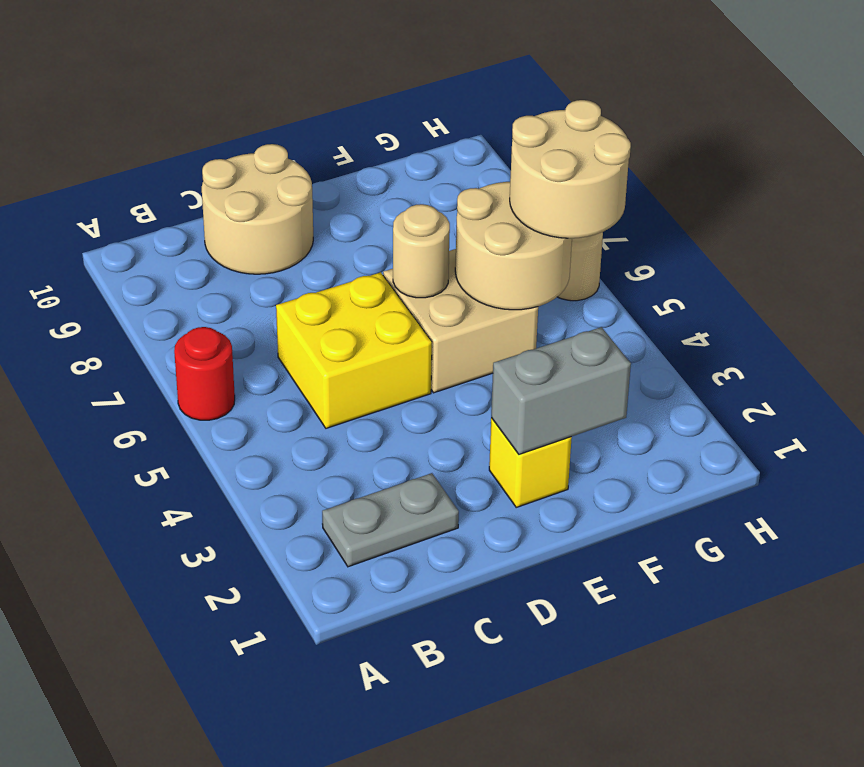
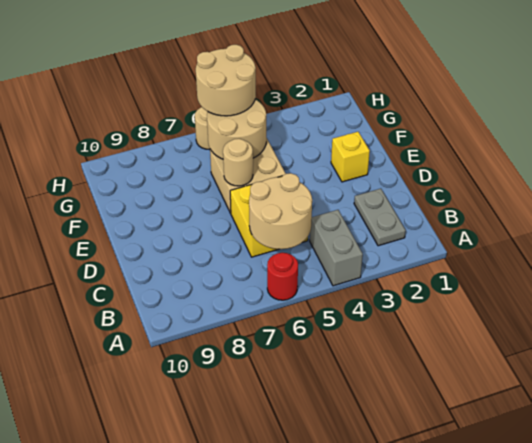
tan 2x2 round brick [202,144,313,274] -> tan 2x2 round brick moved to [249,173,312,249]
grey 1x2 brick [491,327,631,454] -> grey 1x2 brick moved to [310,210,363,286]

